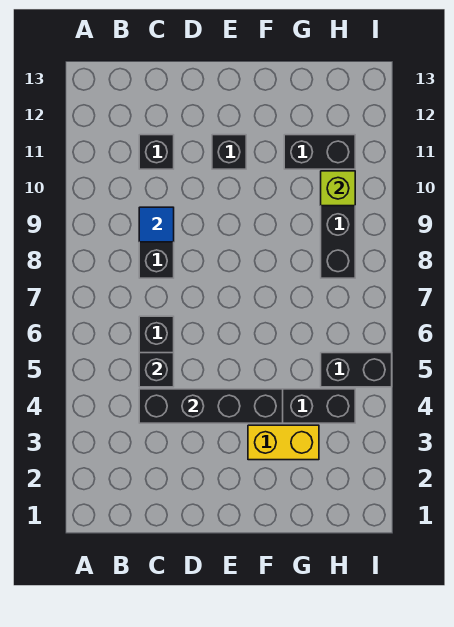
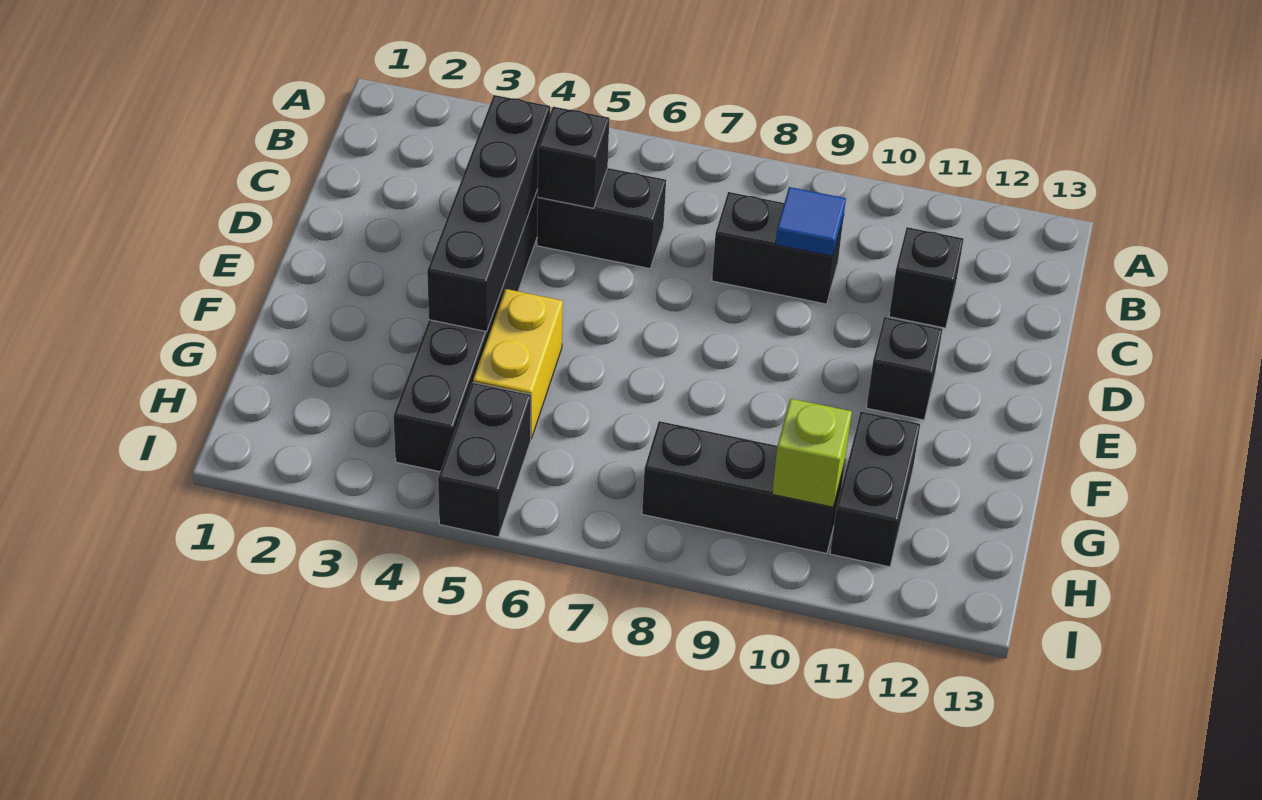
yellow 1x2 brick [248,425,319,460] -> yellow 1x2 brick moved to [473,289,563,438]

